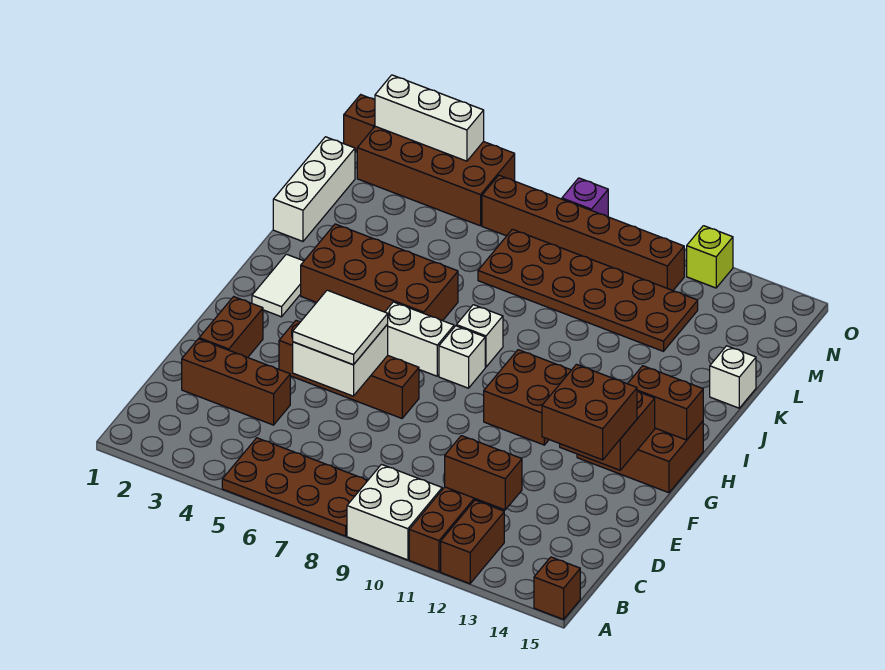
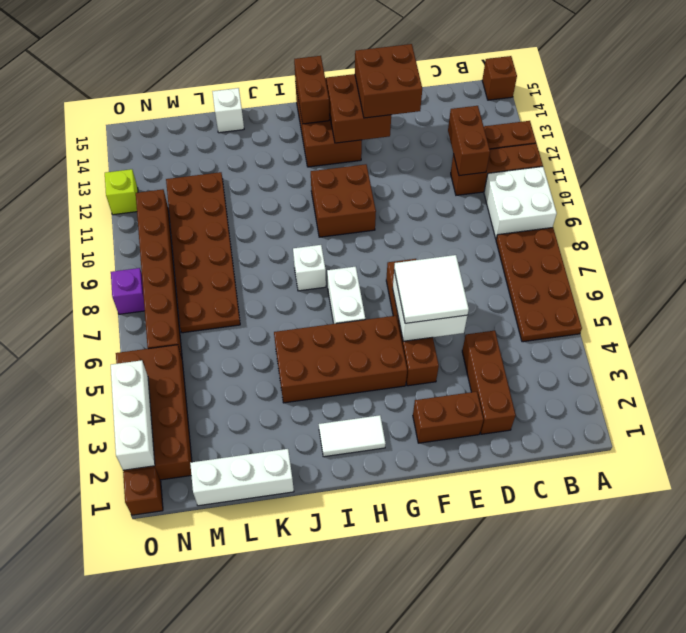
white 1x1 brick [439,326,485,388] -> none
brown 2x4 brick [301,224,458,321] -> brown 2x4 brick turned to [274,316,407,403]

